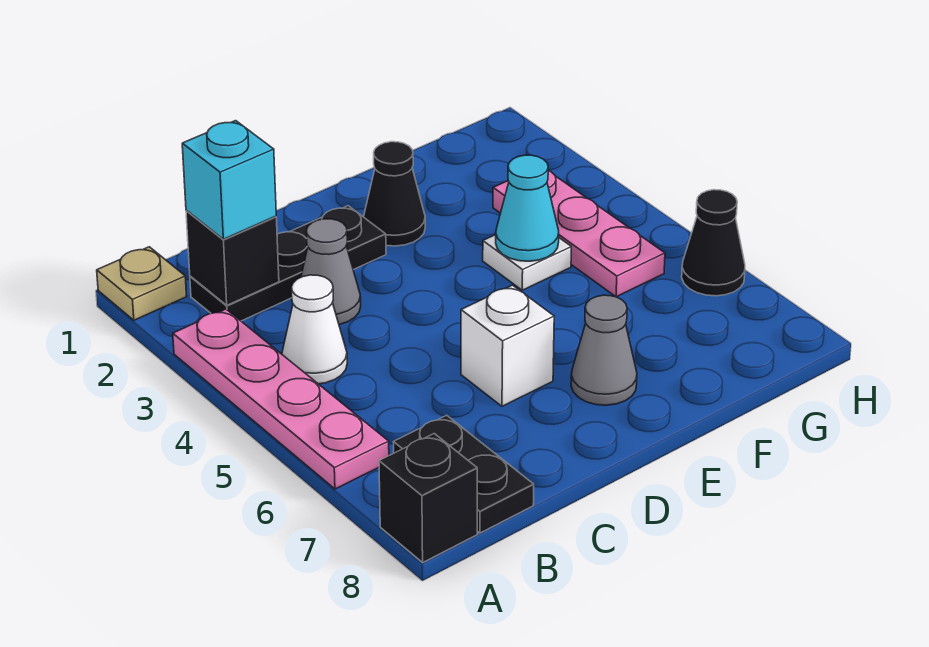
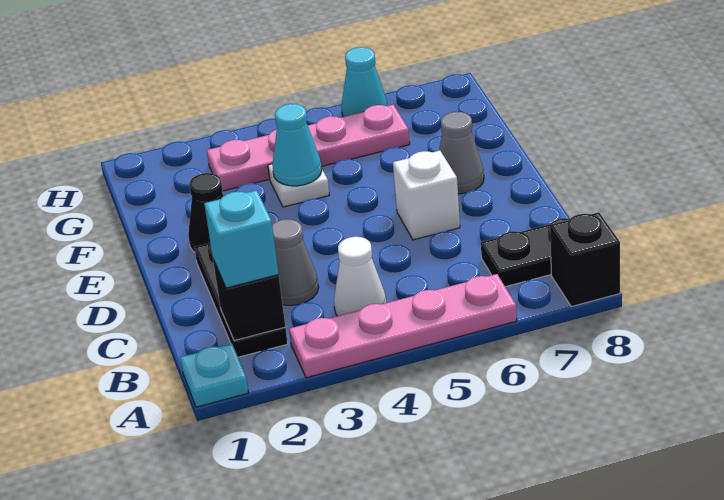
tan 1x1 plate [97,247,187,320] -> cyan 1x1 plate [180,344,249,407]
pink 1x3 plate [493,171,665,297] -> pink 1x4 plate [207,105,410,191]
black 1x1 cone [682,190,745,296] -> cyan 1x1 cone [341,47,388,117]

